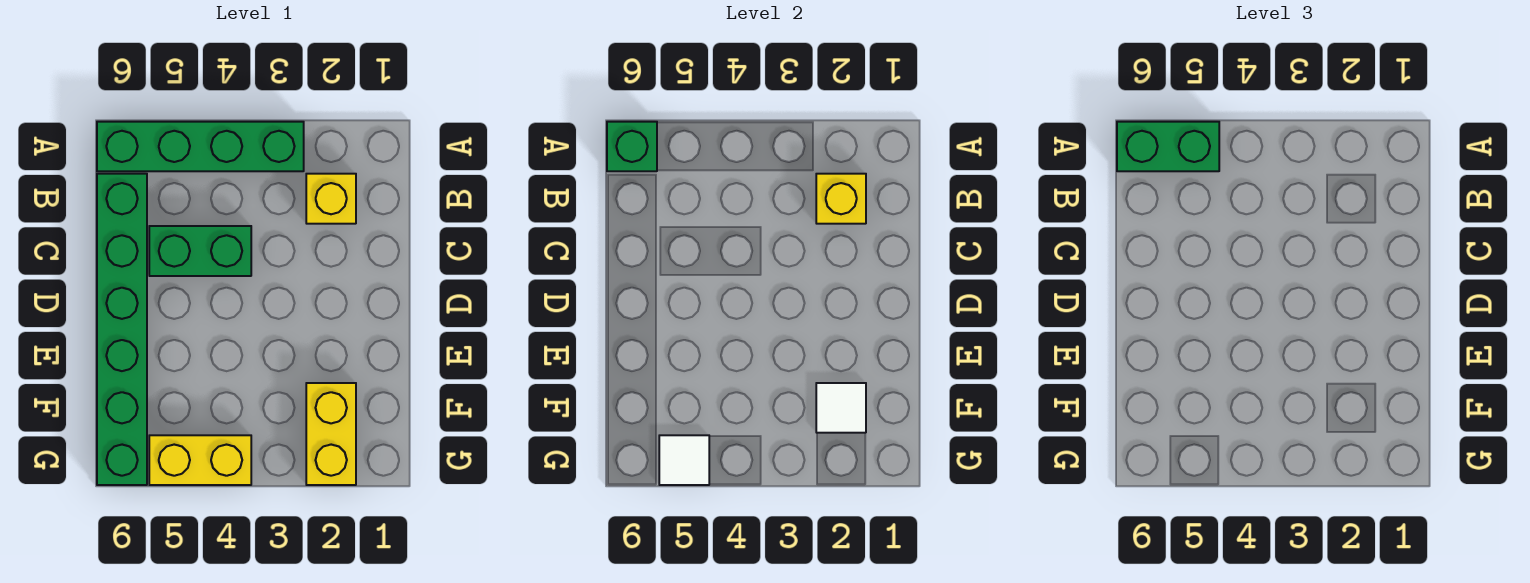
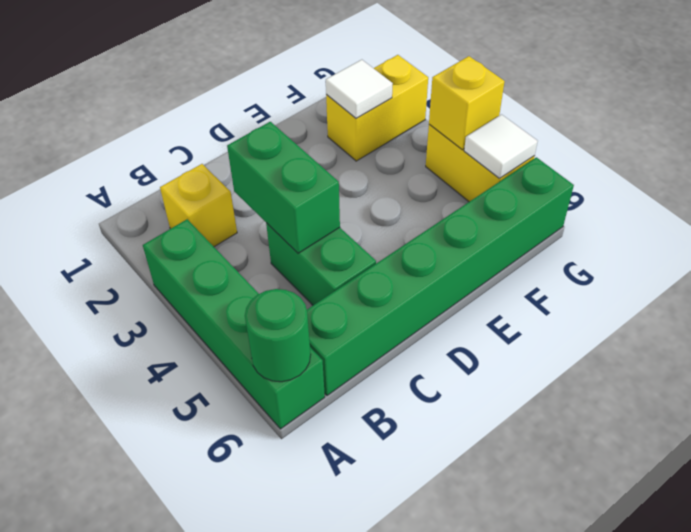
green 1x2 brick [1117,122,1219,171] -> green 1x2 brick moved to [227,122,340,253]
green 1x1 brick [607,122,657,171] -> green 1x1 round brick [245,289,311,382]
yellow 1x1 brick [816,174,866,224] -> yellow 1x1 brick moved to [429,56,505,150]

